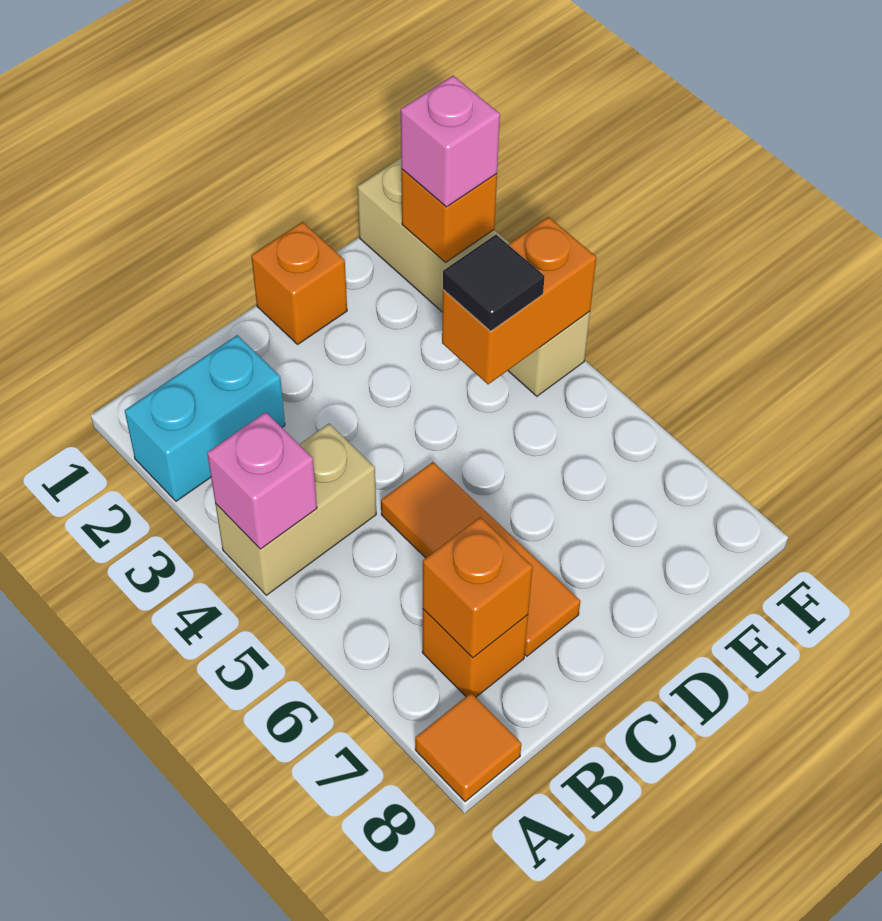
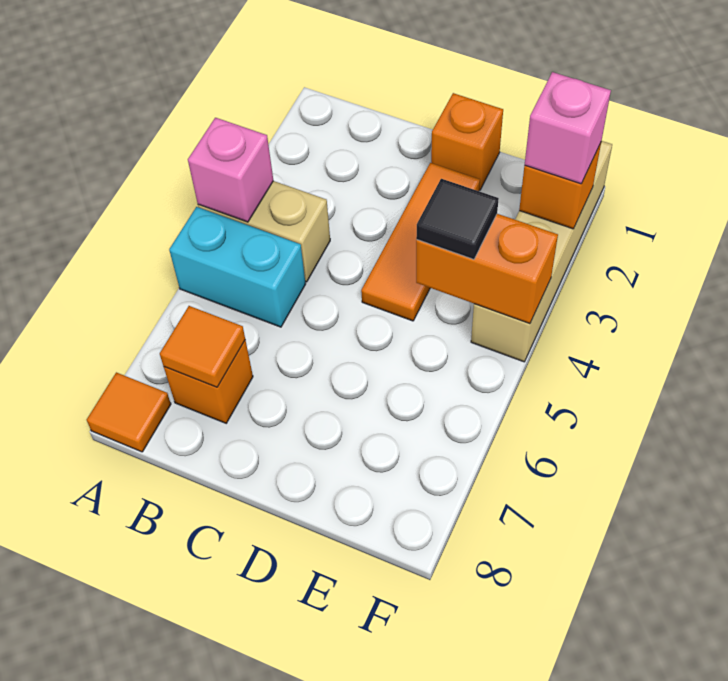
cyan 1x2 brick [125,335,285,501] -> cyan 1x2 brick moved to [169,207,305,327]
orange 1x1 brick [423,517,533,658] -> orange 1x1 tile [160,306,245,387]
orange 1x3 tile [381,462,580,656] -> orange 1x3 tile moved to [361,163,480,321]

